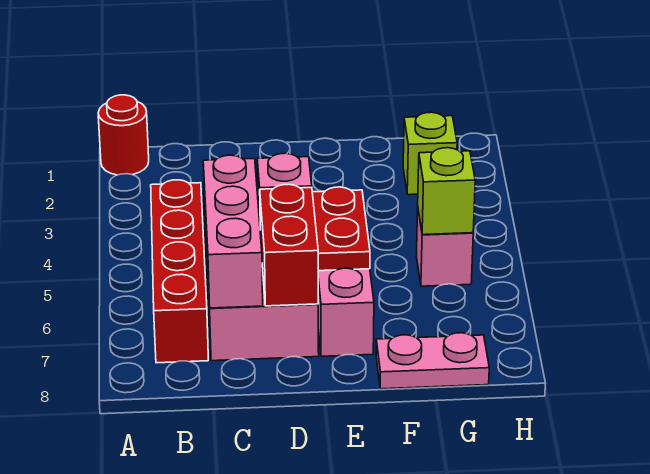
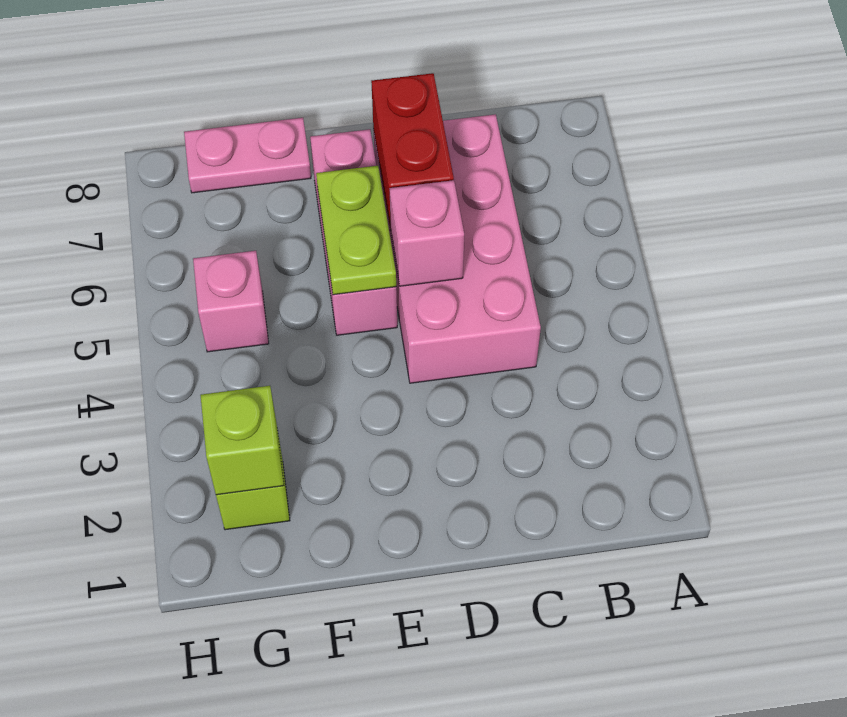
red 1x1 round brick [98,95,149,175] -> none
red 1x4 brick [151,180,208,363] -> none
pink 1x3 brick [203,155,263,308] -> none
red 1x2 plate [312,187,370,271] -> lime 1x2 plate [316,166,396,295]
lime 1x1 brick [418,148,475,235] -> lime 1x1 brick moved to [200,386,284,495]

